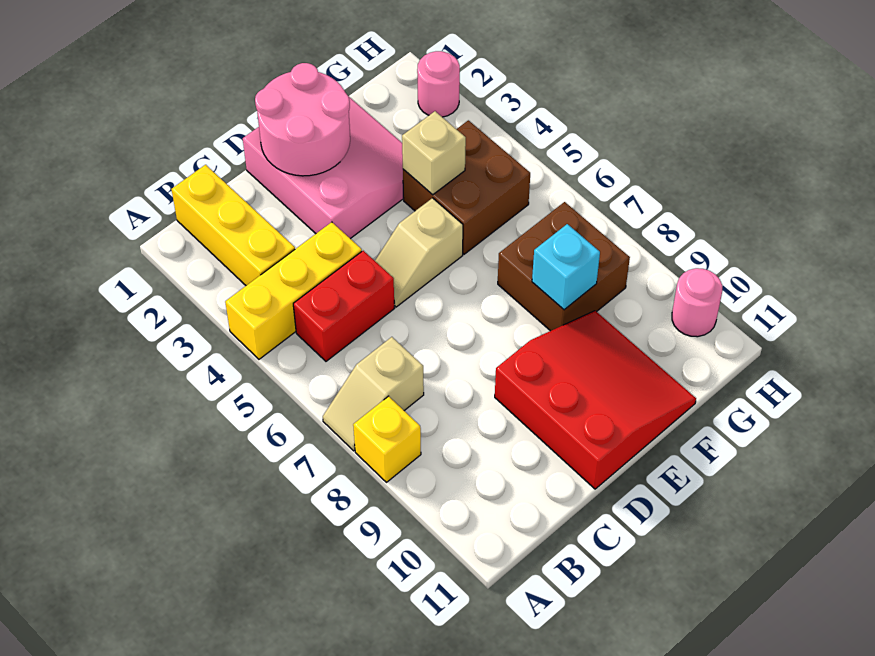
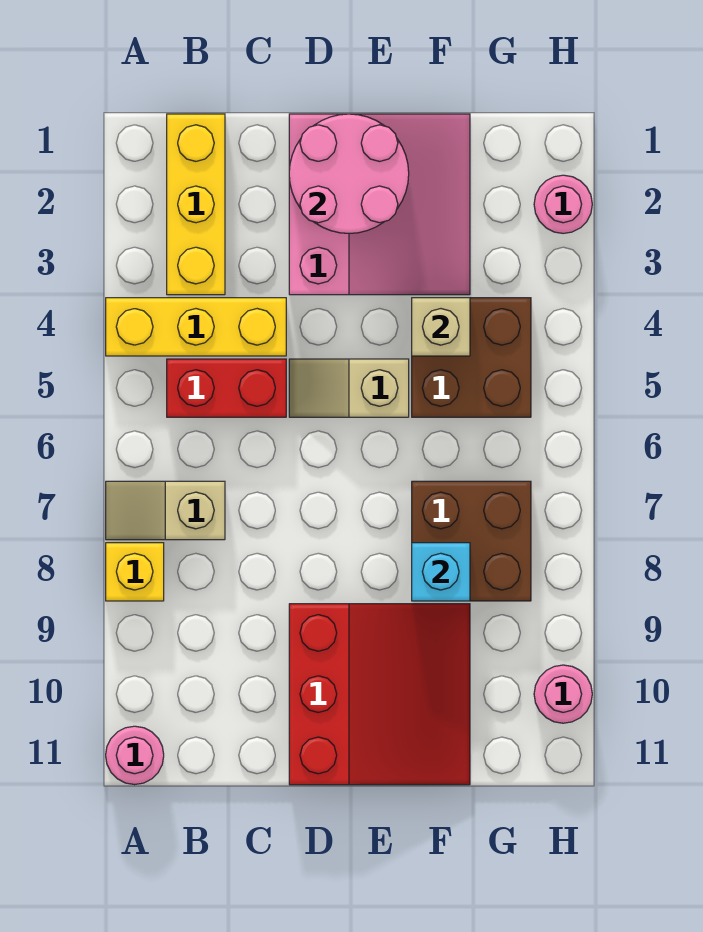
none -> pink 1x1 round brick [106,726,164,785]

